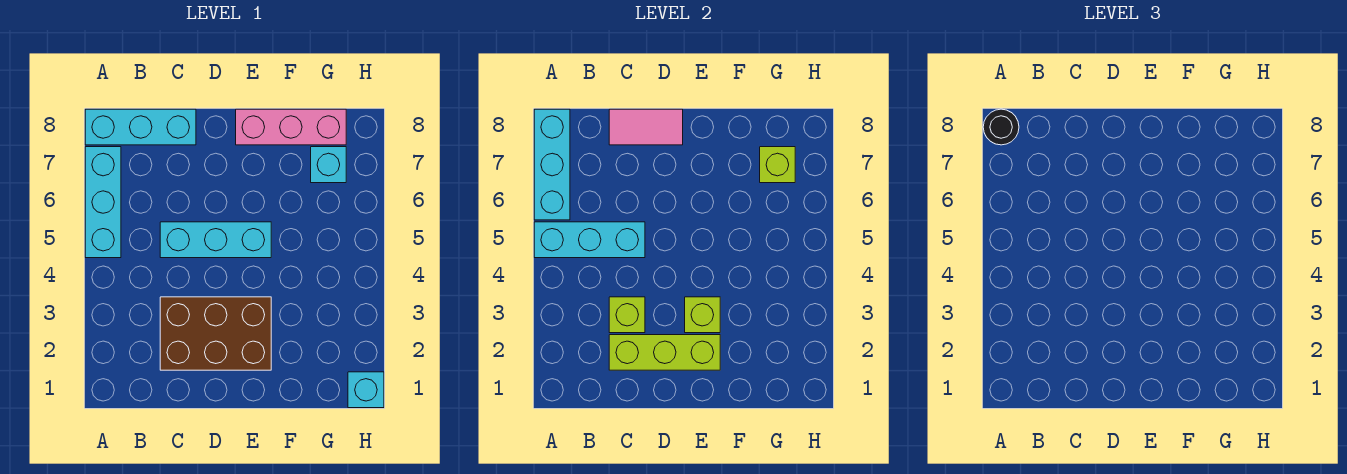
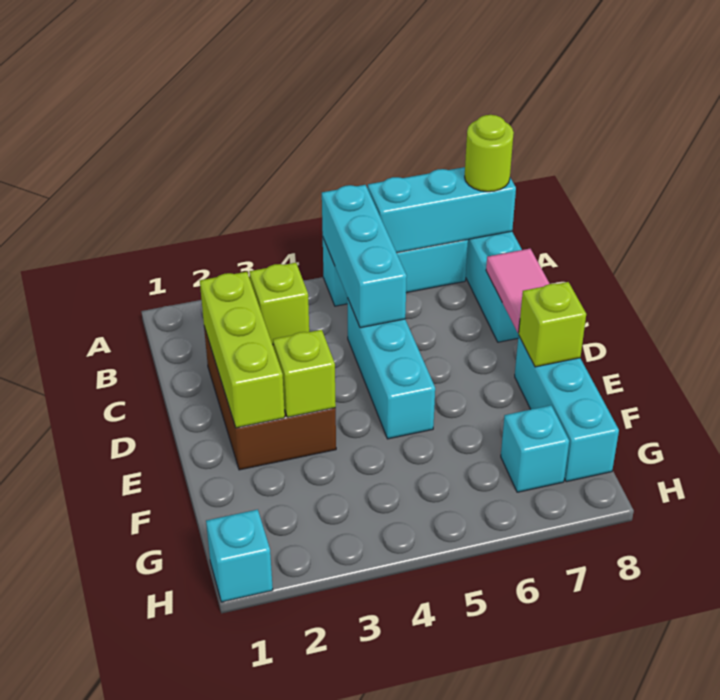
black 1x1 round brick [983,109,1019,145] -> lime 1x1 round brick [465,115,514,192]
pink 1x3 brick [236,109,346,145] -> cyan 1x3 brick [515,335,619,482]
lime 1x1 brick [760,147,795,183] -> lime 1x1 brick moved to [519,282,586,367]

